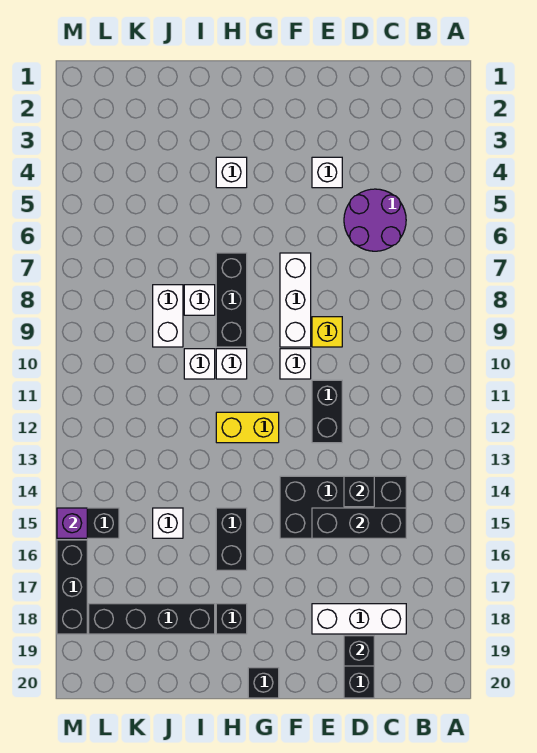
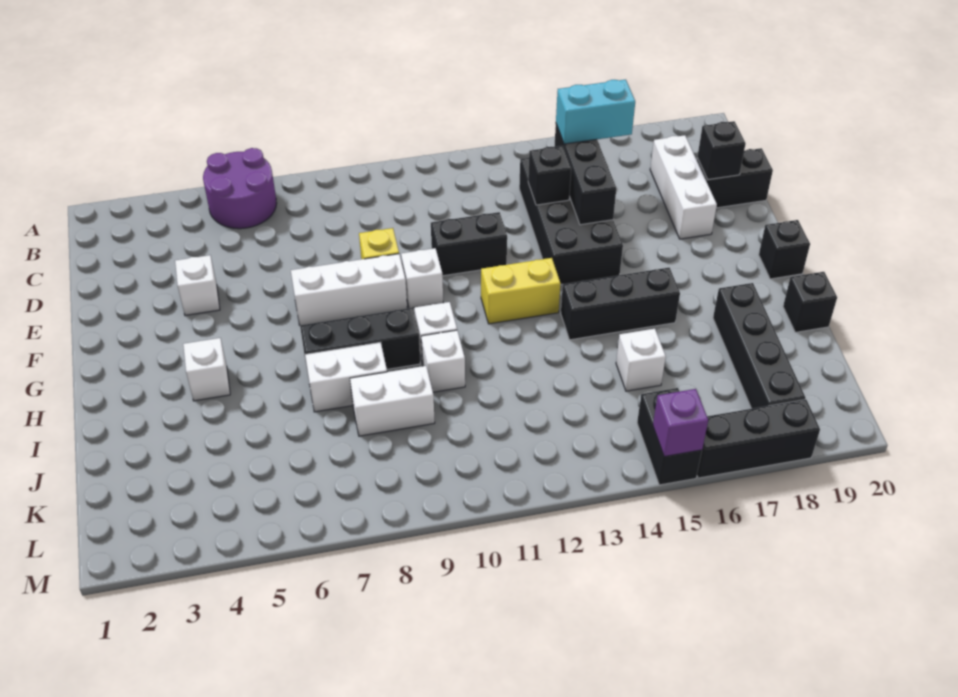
purple 2x2 round brick [344,189,406,251] -> purple 2x2 round brick moved to [203,148,277,229]
none -> cyan 1x2 brick [556,80,635,144]
yellow 1x2 brick [216,412,279,443] -> yellow 1x2 brick turned to [481,258,561,324]
black 1x2 brick [216,508,247,570] -> black 1x3 brick [561,268,680,340]
black 1x1 brick [216,604,247,634] -> black 1x1 brick moved to [783,272,837,332]
white 1x1 brick [184,285,215,315] -> white 1x2 brick [305,342,387,412]

